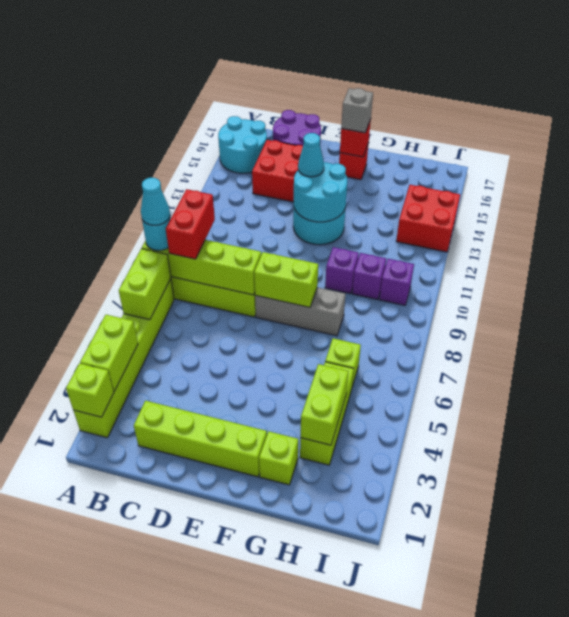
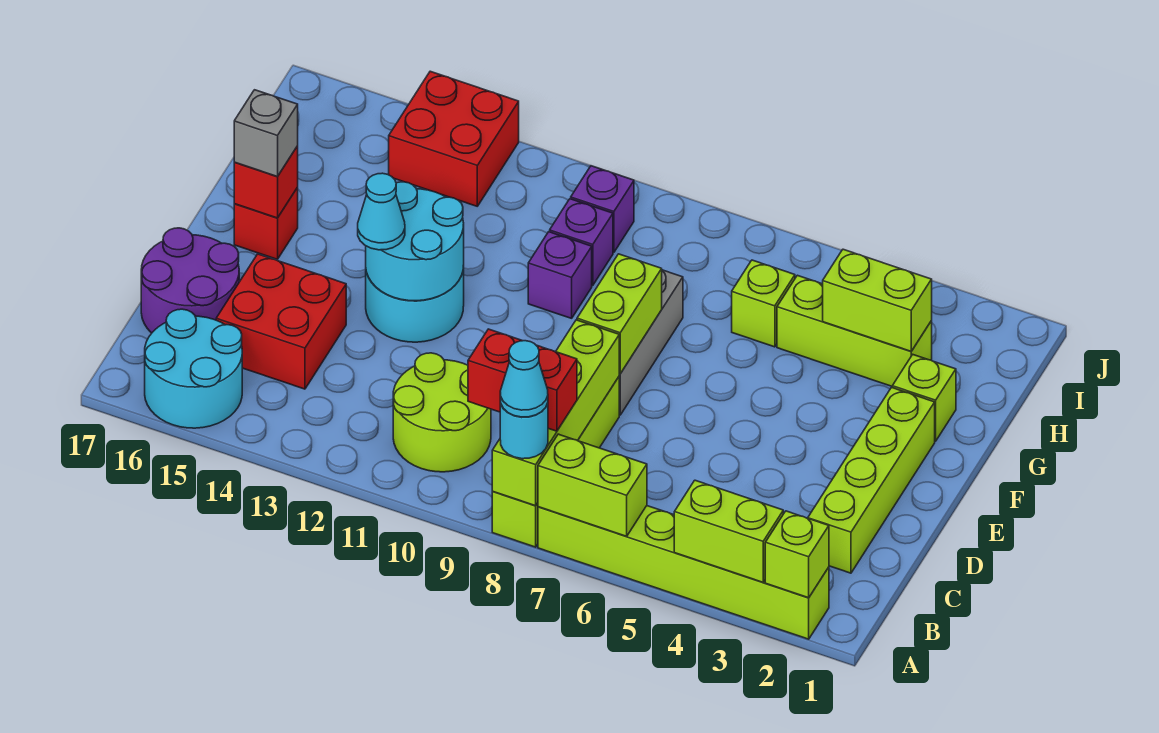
none -> lime 2x2 round brick [393,353,491,472]

